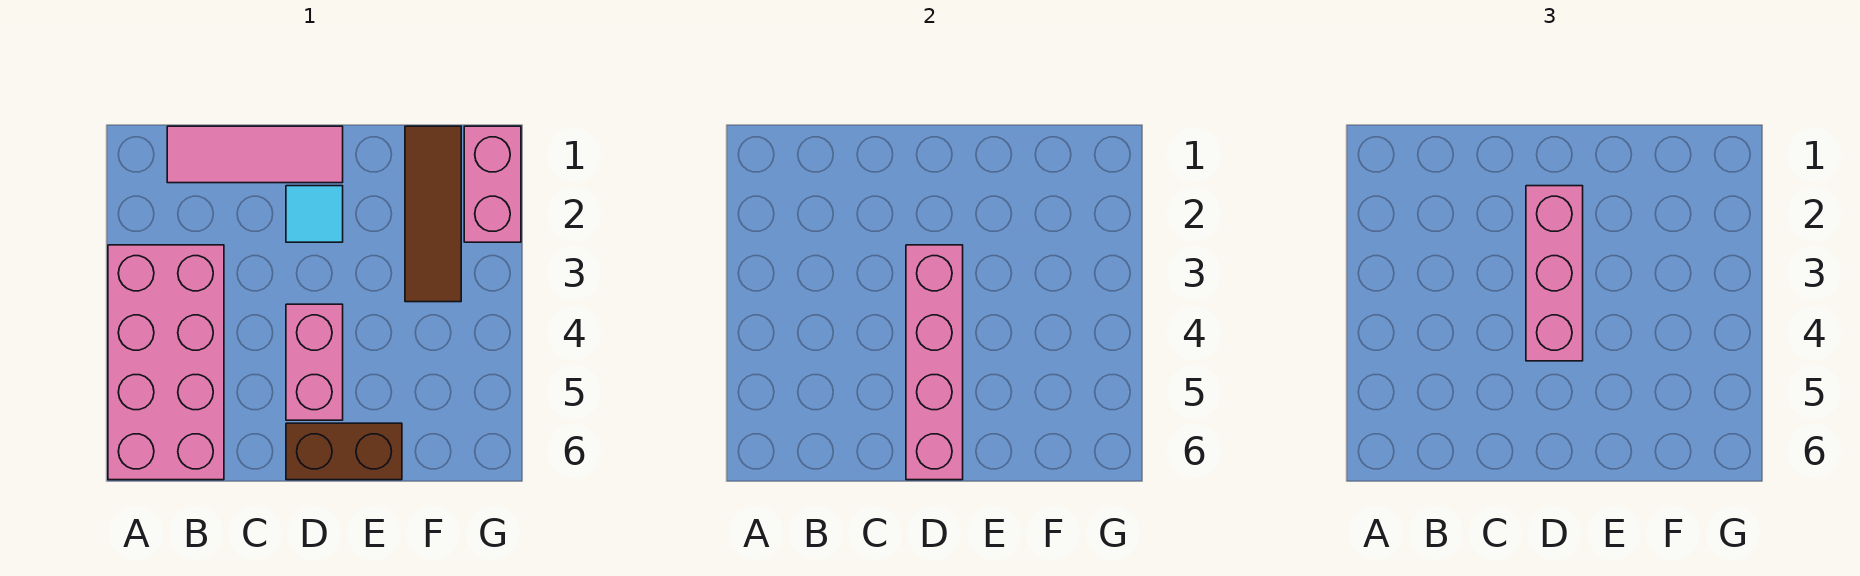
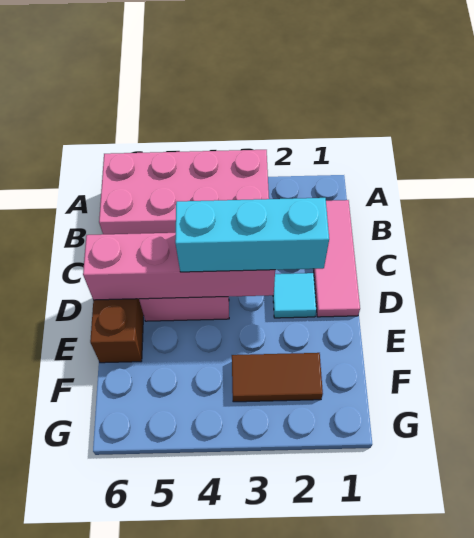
pink 1x3 brick [1526,186,1583,361] -> cyan 1x3 brick [175,198,329,272]
brown 1x3 tile [405,126,461,302] -> brown 1x2 tile [232,353,323,402]
pink 1x2 brick [464,126,521,242] -> none

